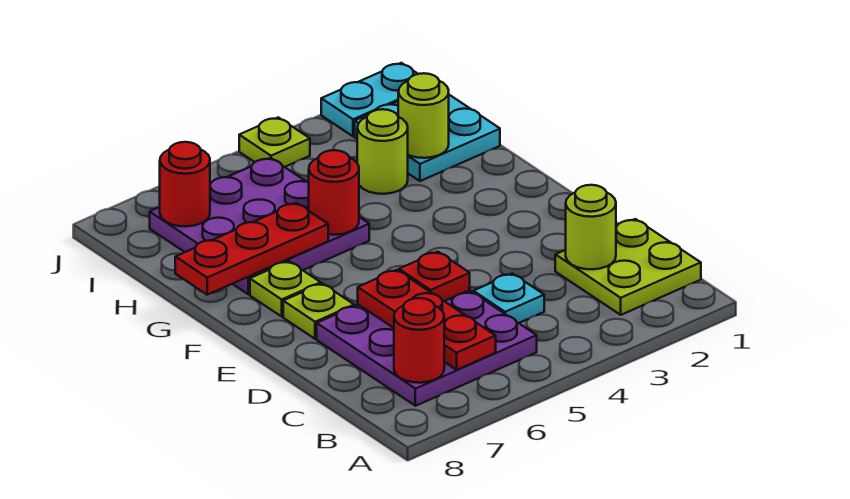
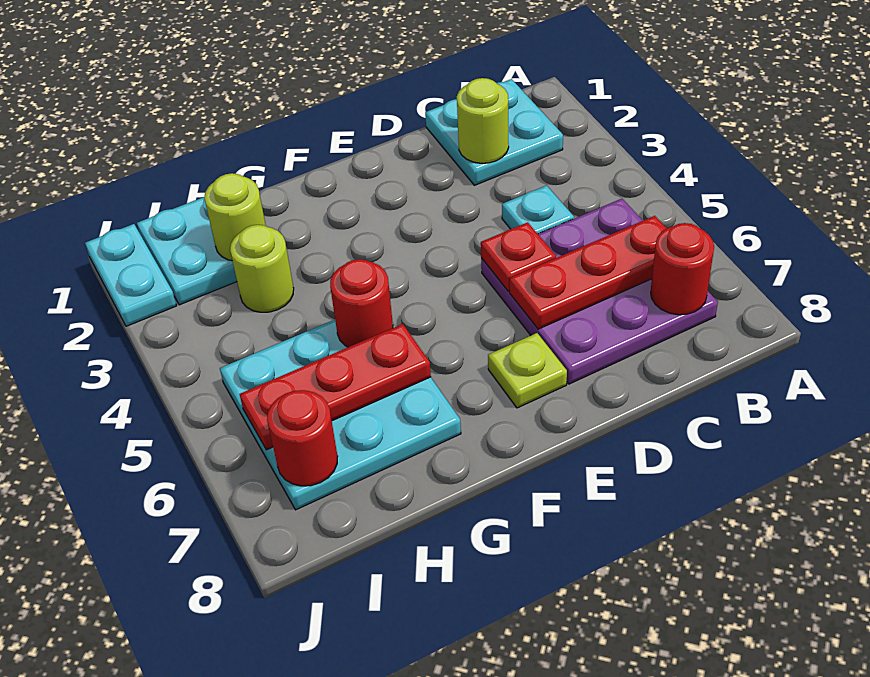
lime 2x2 plate [555,219,701,315] -> cyan 2x2 plate [425,79,563,185]
lime 1x1 plate [250,261,321,316] -> none
purple 3x3 plate [150,158,369,294] -> cyan 3x3 plate [220,320,461,510]
red 1x3 plate [175,203,328,295] -> red 1x3 plate turned to [240,324,431,450]
lime 1x1 plate [239,117,310,167] -> none

